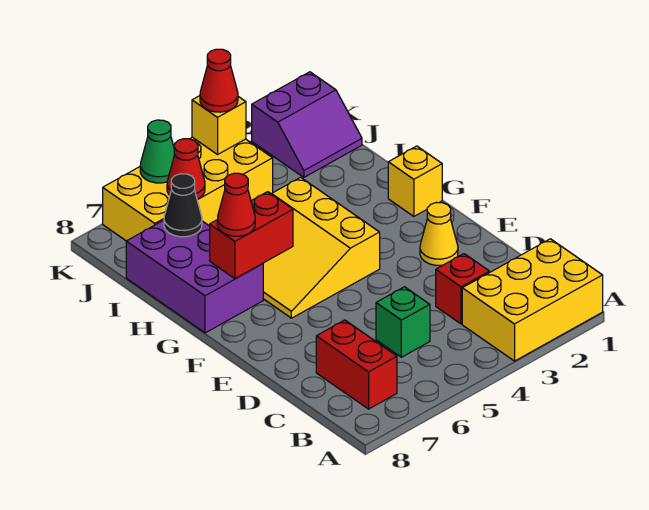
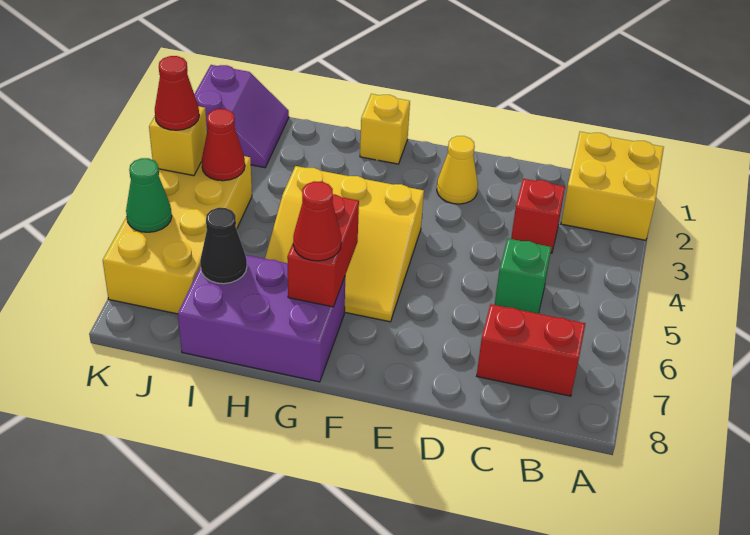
yellow 2x3 brick [462,239,603,361] -> yellow 2x2 brick [561,132,664,240]
red 1x1 cone [167,139,205,199] -> red 1x1 cone moved to [202,109,245,181]

